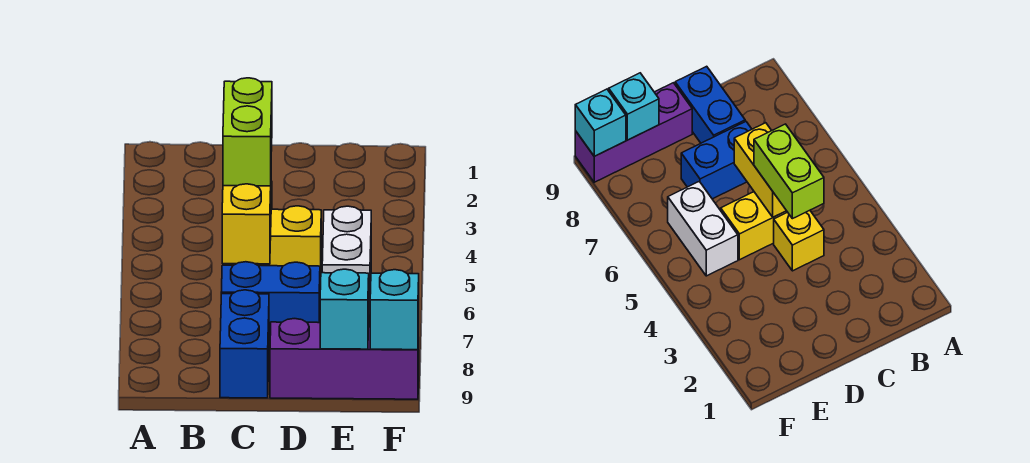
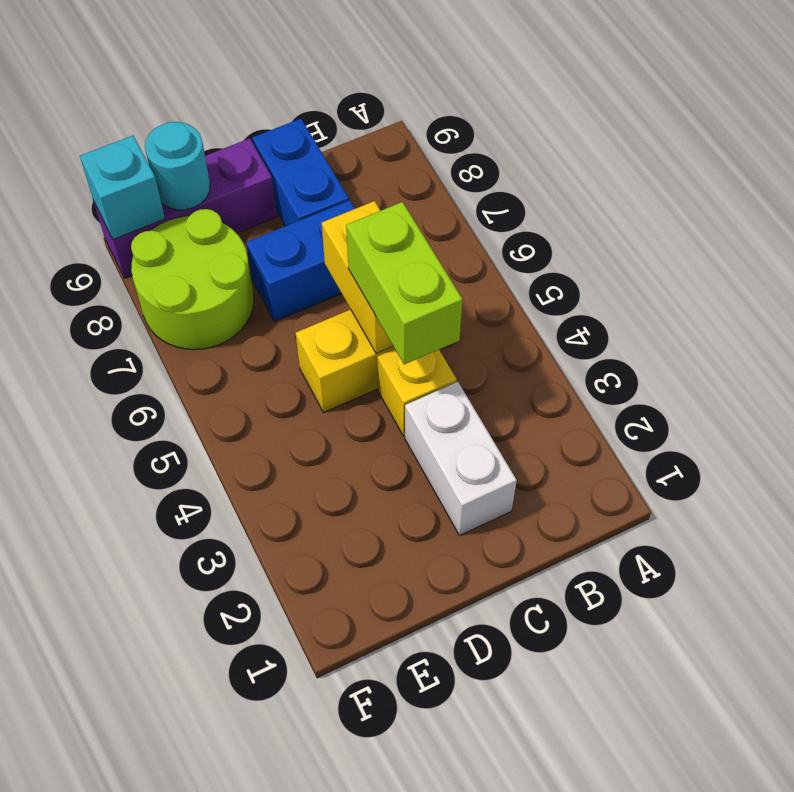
white 1x2 brick [322,206,371,314] -> white 1x2 brick moved to [405,382,517,535]
none -> lime 2x2 round brick [131,209,254,350]
cyan 1x1 brick [320,269,369,349] -> cyan 1x1 round brick [145,122,210,210]

